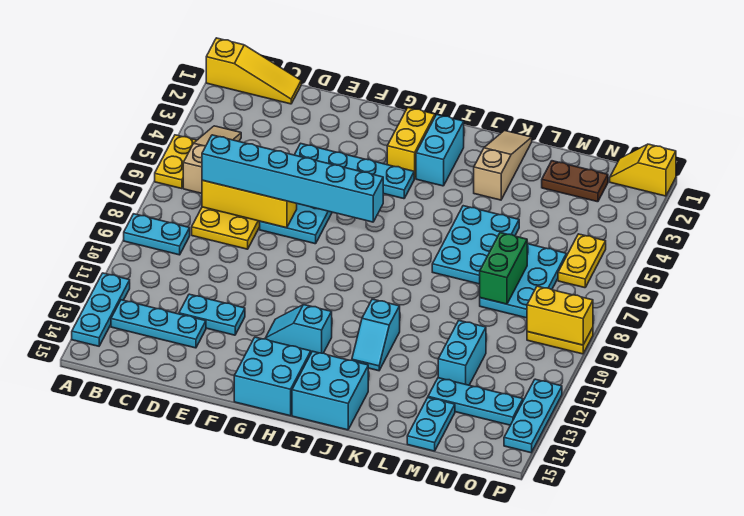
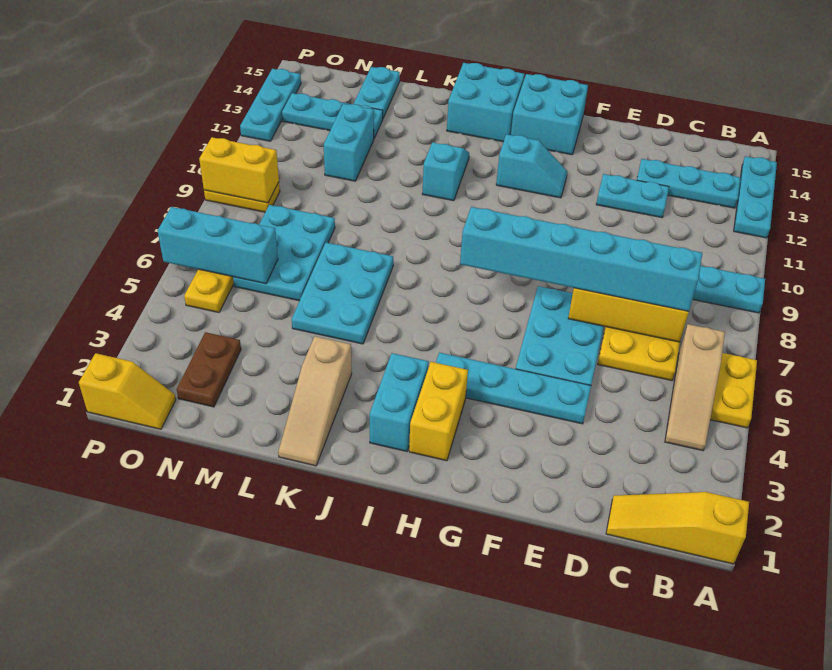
brown 1x2 plate [542,161,608,202] -> brown 1x2 plate turned to [177,332,241,407]
green 1x2 brick [480,233,527,304] -> none
none -> cyan 1x3 brick [158,207,278,284]

